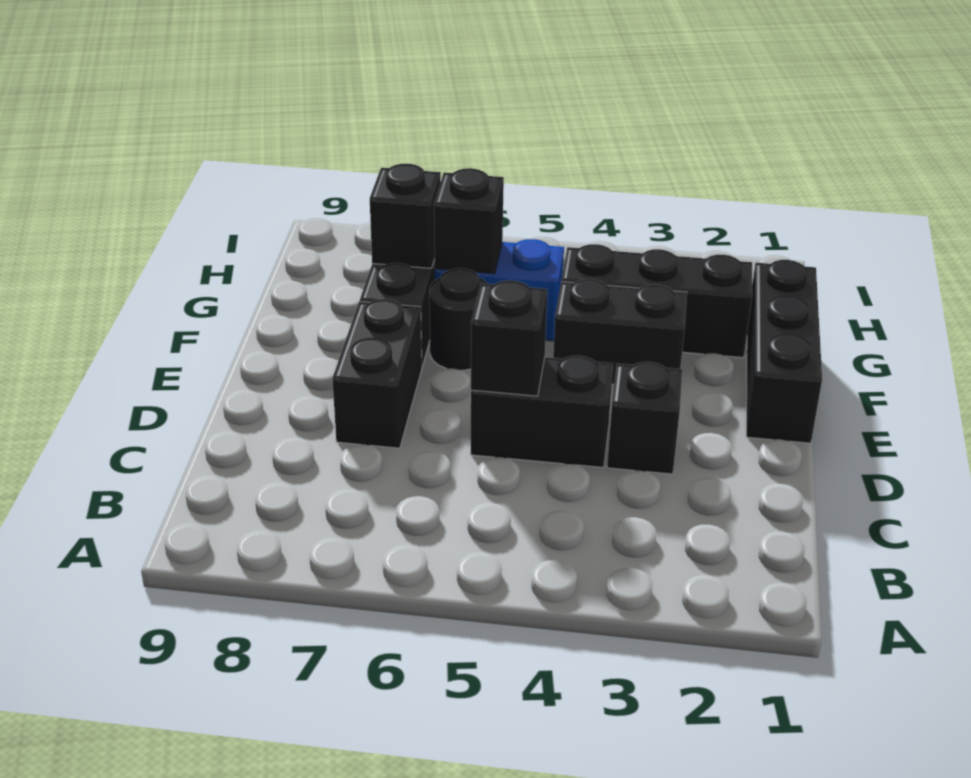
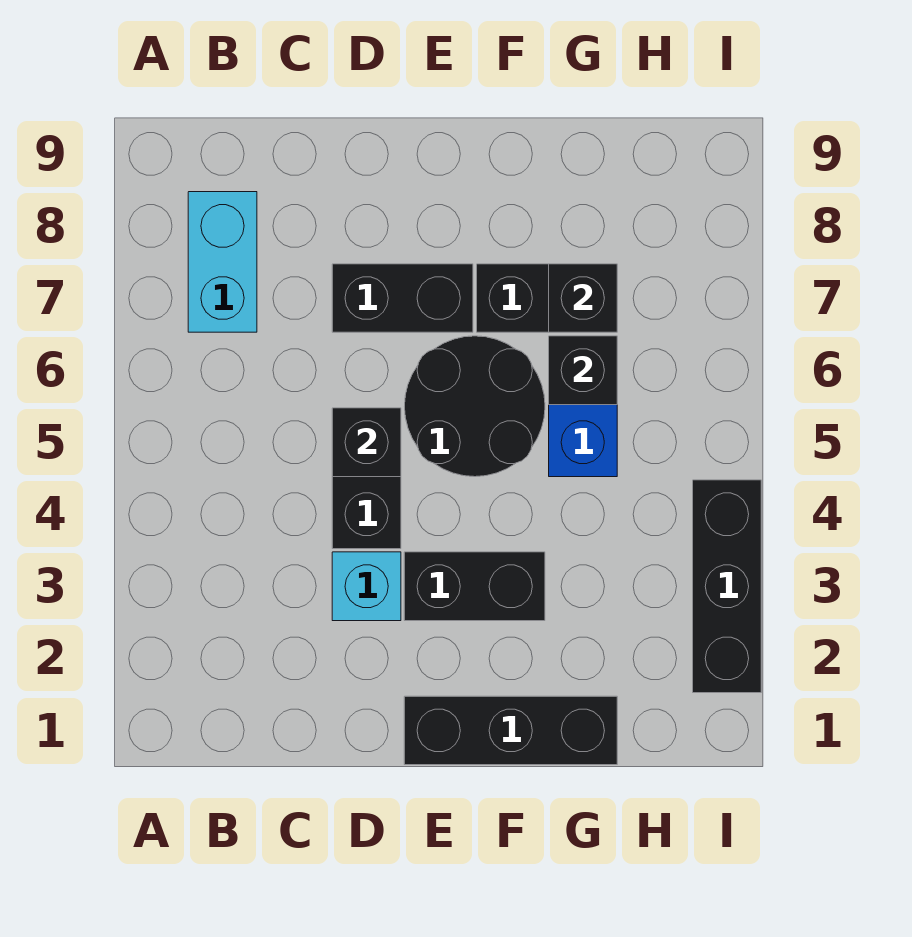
none -> cyan 1x2 brick [188,192,257,332]
black 1x1 brick [607,362,682,474] -> cyan 1x1 brick [332,552,401,621]
black 1x2 brick [553,279,687,384] -> black 1x2 brick turned to [404,552,545,621]
black 1x1 round brick [429,268,488,370] -> black 2x2 round brick [405,336,545,477]
black 1x3 brick [561,244,752,358] -> black 1x3 brick moved to [693,480,761,693]

